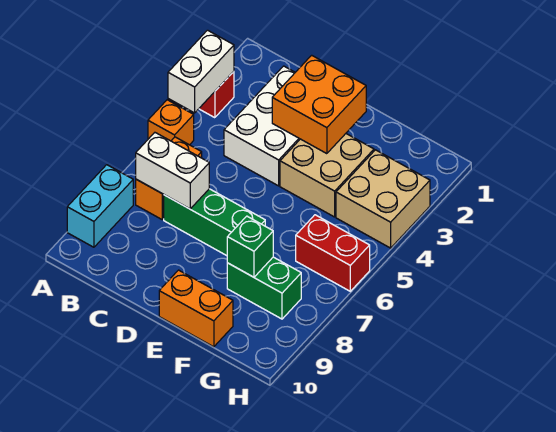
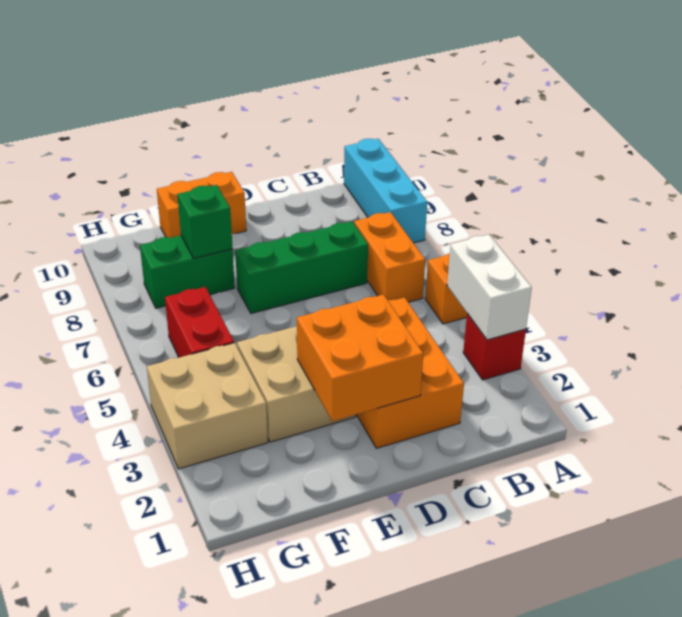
cyan 1x2 brick [67,165,133,247] -> cyan 1x3 brick [344,139,427,243]
white 1x2 brick [136,133,209,209] -> none
white 2x3 brick [224,66,300,186] -> orange 2x3 brick [357,297,464,448]
red 1x2 brick [296,215,370,291] -> red 1x2 brick turned to [165,287,234,357]

